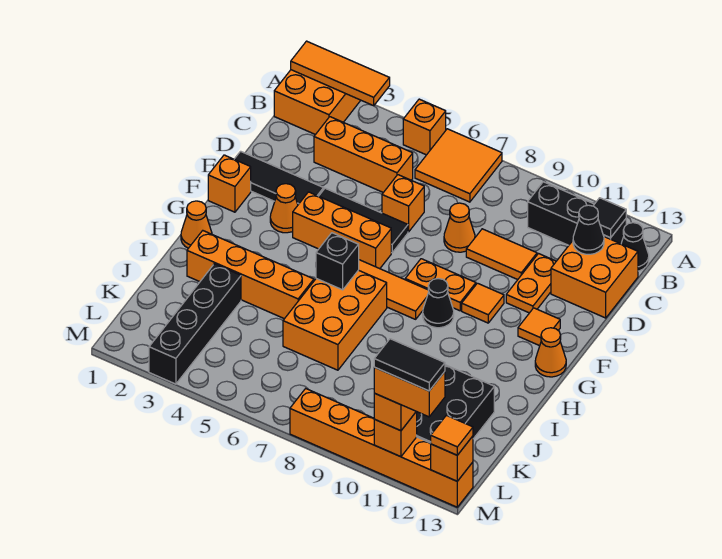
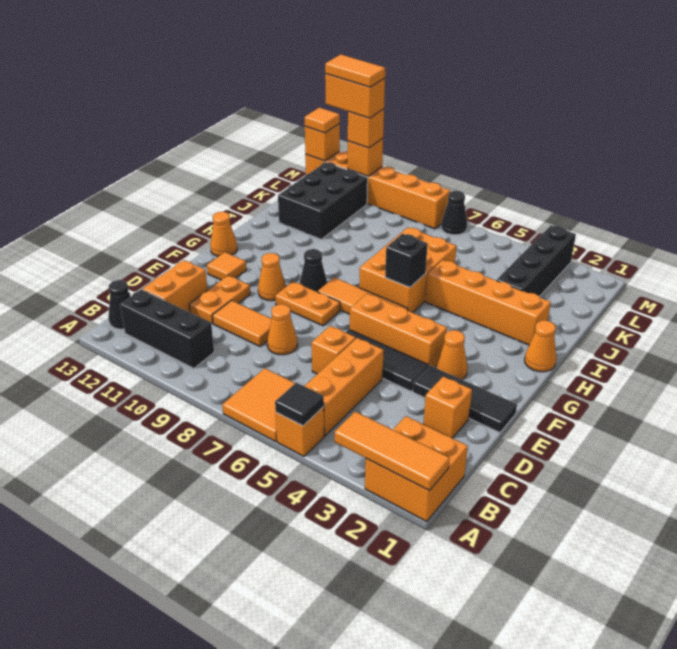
black 1x1 tile [593,198,626,238] -> black 1x1 tile moved to [275,383,324,426]
orange 1x3 brick [314,117,413,193] -> orange 1x3 brick turned to [305,338,384,436]
orange 2x2 brick [551,237,638,318] -> orange 1x2 brick [143,260,208,312]
black 1x1 cone [573,205,604,254] -> black 1x1 cone moved to [441,191,467,235]
orange 1x1 brick [208,155,251,212] -> orange 1x1 brick moved to [424,376,472,438]
orange 1x1 tile [462,283,504,323] -> orange 1x1 cone [258,253,286,301]
black 1x2 tile [374,339,445,391] -> orange 1x2 tile [325,54,385,87]

